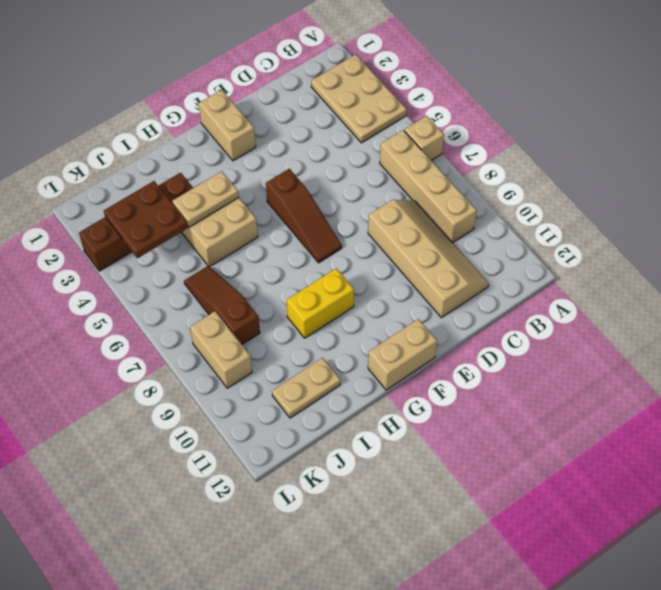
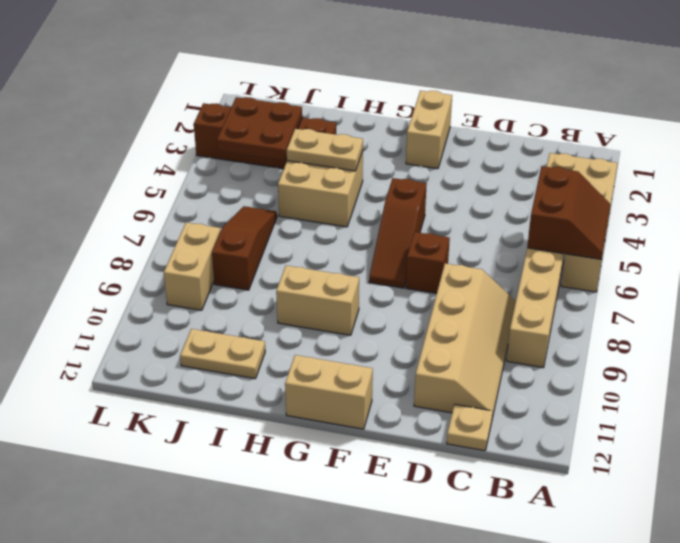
none -> brown 2x2 slope [527,166,611,260]
none -> tan 1x1 plate [447,404,493,451]
none -> brown 1x1 brick [406,232,450,293]
yellow 1x2 brick [287,268,354,338] -> tan 1x2 brick [276,266,359,335]

